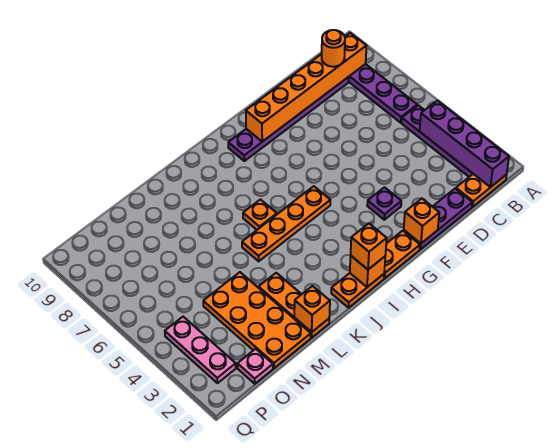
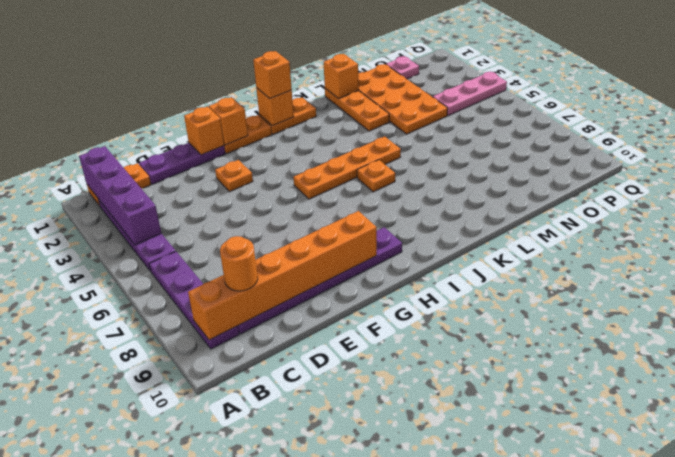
purple 1x1 plate [367,187,401,220] -> orange 1x1 plate [215,160,253,191]
none -> orange 1x1 brick [209,97,248,145]
pink 1x3 plate [165,317,236,383] -> pink 1x3 plate turned to [433,72,507,116]

